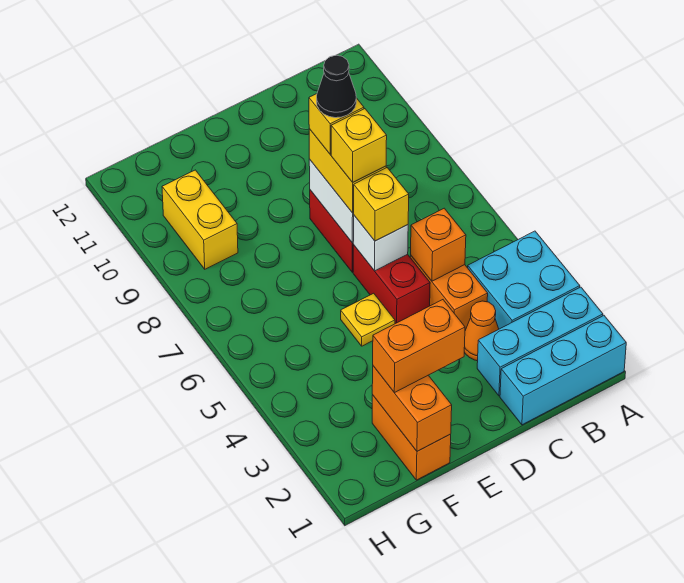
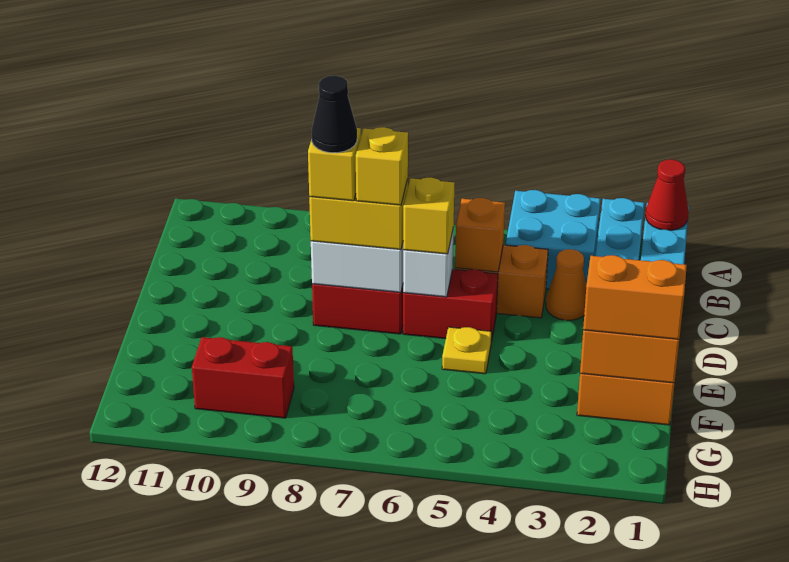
none -> red 1x1 cone [645,159,689,230]
orange 1x2 brick [373,300,465,393] -> orange 1x2 brick turned to [583,255,687,339]
yellow 1x2 brick [162,170,238,269] -> red 1x2 brick [192,337,294,418]

